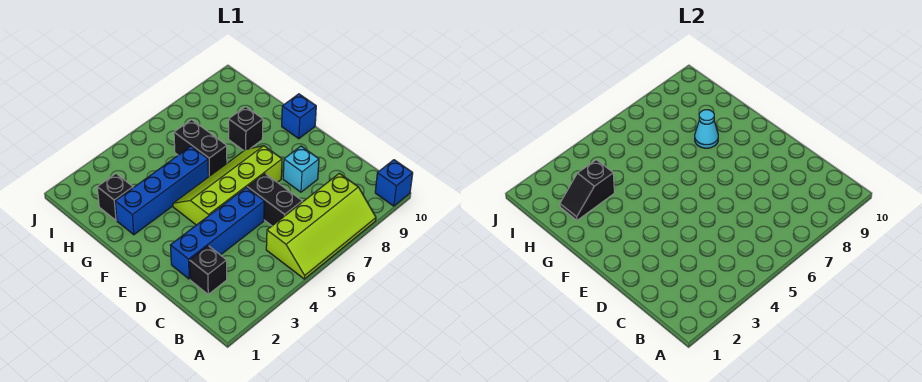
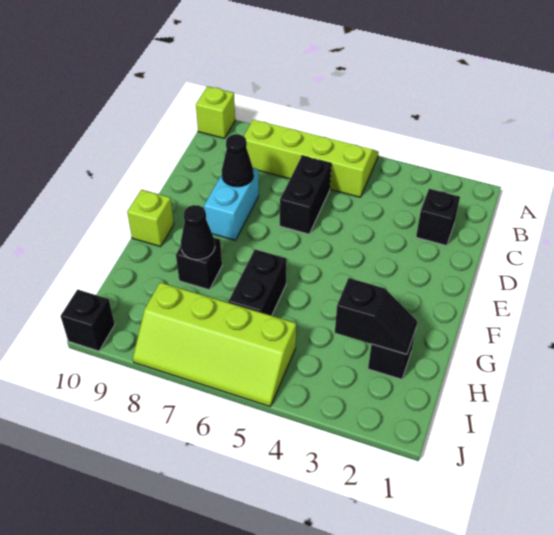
blue 1x1 brick [375,160,413,206] -> lime 1x1 brick [196,86,235,138]
blue 1x4 brick [170,187,265,279] -> none
cyan 1x1 brick [283,146,319,192] -> cyan 1x2 brick [204,168,259,240]
none -> black 1x1 cone [222,134,254,187]
lime 2x4 slope [173,146,282,225] -> lime 2x4 slope moved to [133,282,296,406]
blue 1x1 brick [282,94,316,139] -> lime 1x1 brick [127,190,174,247]
blue 1x4 brick [115,146,209,235] -> none
cyan 1x1 cone [695,110,718,148] -> black 1x1 cone [181,205,215,260]
none -> black 1x1 brick [61,289,115,351]

